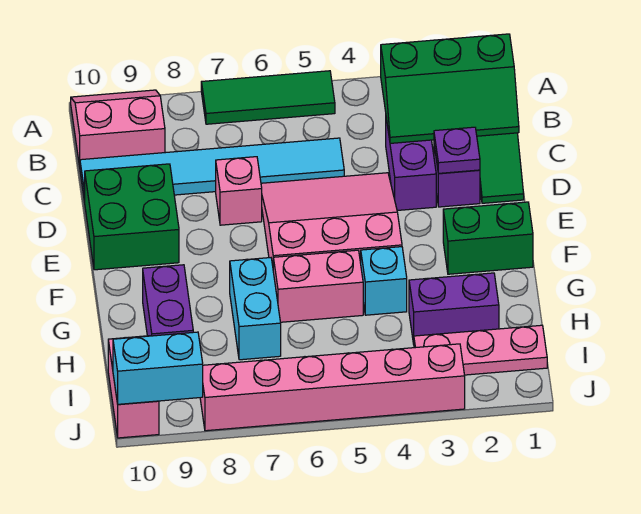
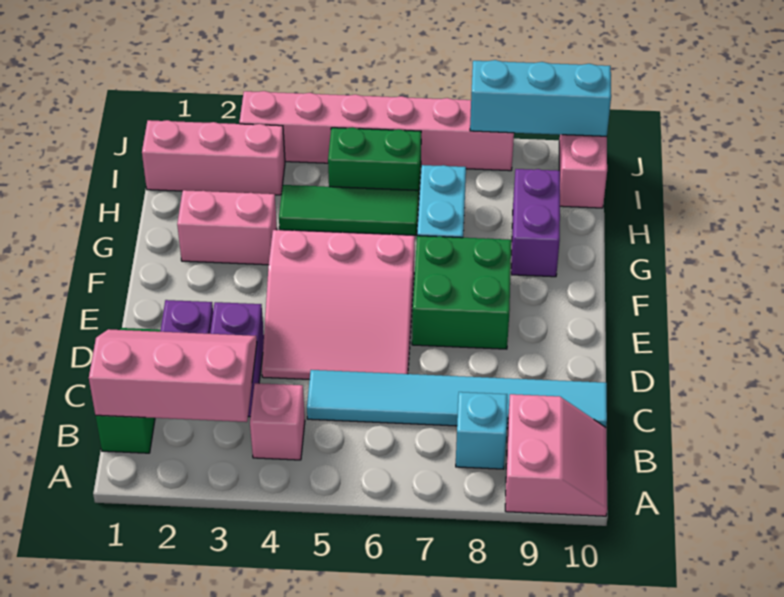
green 1x3 tile [201,71,335,124] -> green 1x3 tile moved to [279,185,419,235]
pink 2x2 slope [71,90,165,167] -> pink 2x2 slope turned to [505,394,607,516]
green 2x3 slope [381,34,519,143] -> pink 2x3 slope [89,329,257,422]
purple 1x1 plate [434,127,480,173] -> none
pink 1x1 brick [216,157,262,225] -> pink 1x1 brick moved to [250,383,305,460]
green 2x2 brick [84,164,179,270] -> green 2x2 brick moved to [412,236,511,349]
green 1x2 brick [443,202,533,274] -> green 1x2 brick moved to [328,128,421,190]
cyan 1x1 brick [361,247,407,315] -> cyan 1x1 brick moved to [456,392,507,469]
pink 1x2 brick [273,250,363,322] -> pink 1x2 brick moved to [177,190,277,265]
purple 1x2 brick [409,273,499,344] -> none
pink 1x3 plate [414,325,547,375] -> pink 1x3 brick [142,120,285,195]
cyan 1x2 brick [113,332,203,404] -> cyan 1x3 brick [470,60,611,136]

